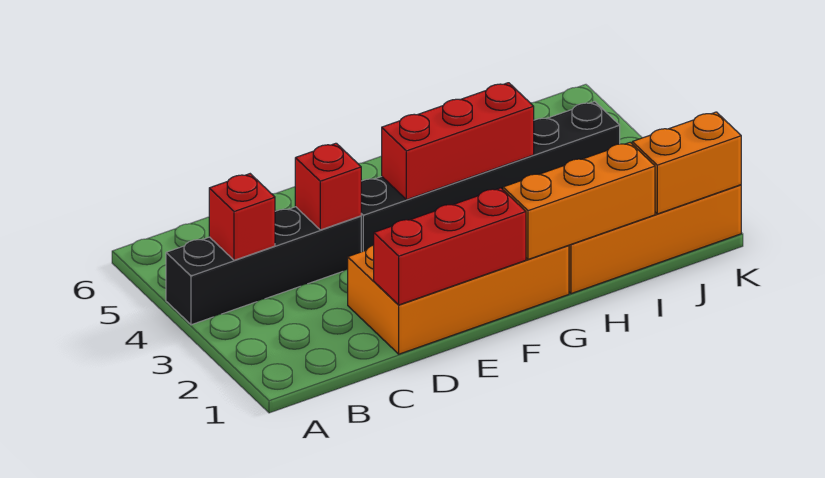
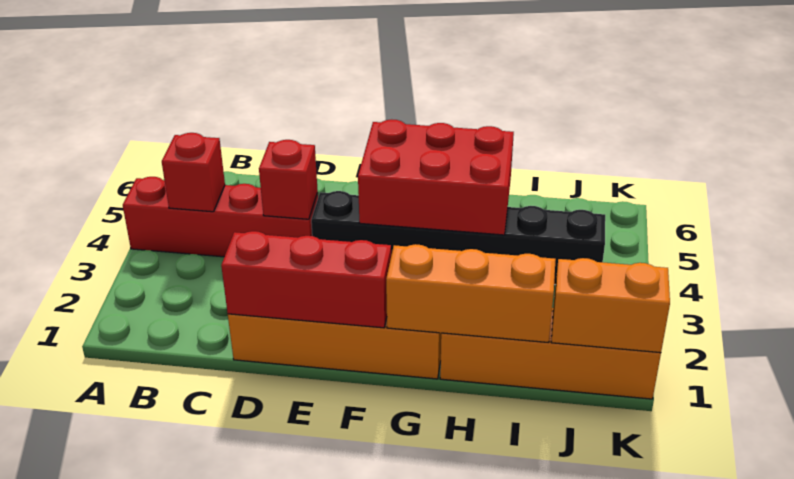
black 1x4 brick [166,207,361,325] -> red 1x4 brick [123,177,318,257]
red 1x3 brick [382,83,534,200] -> red 2x3 brick [358,119,514,235]

